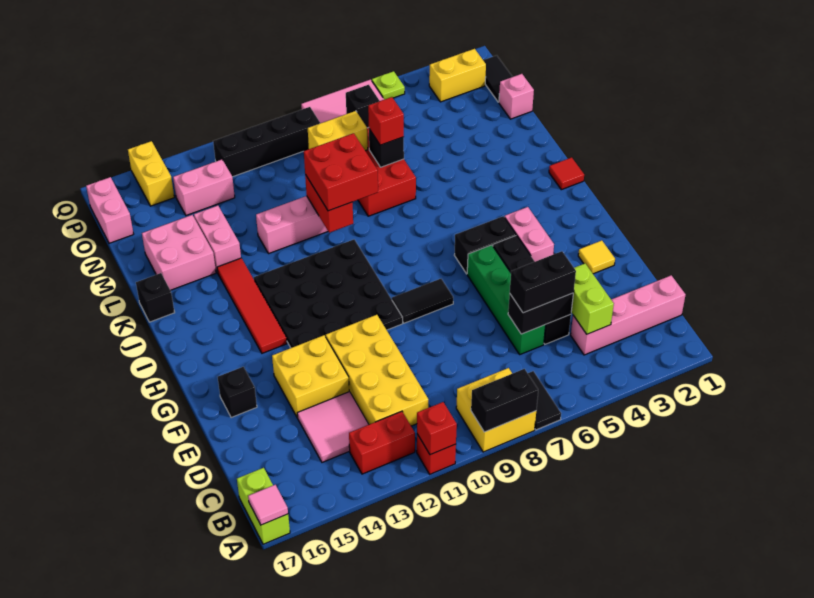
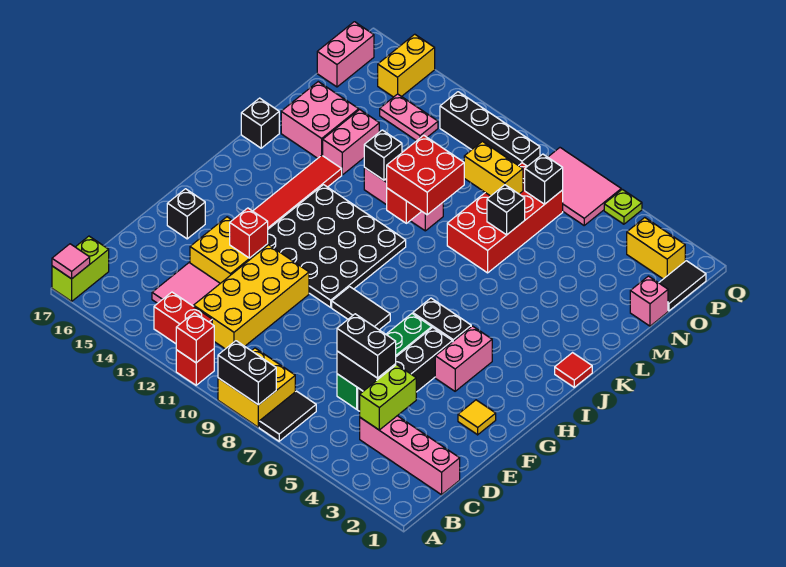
none -> black 1x1 brick [364,130,402,180]
red 1x1 brick [368,97,404,145] -> red 1x1 brick moved to [230,208,268,258]
pink 1x2 brick [173,160,235,215] -> pink 1x2 plate [380,94,438,141]

